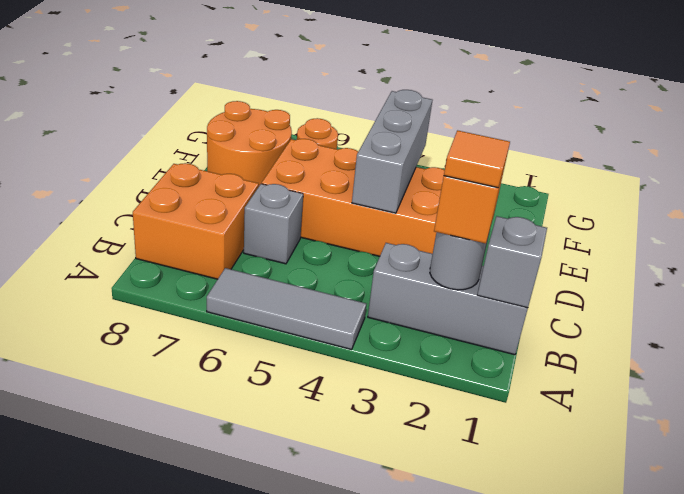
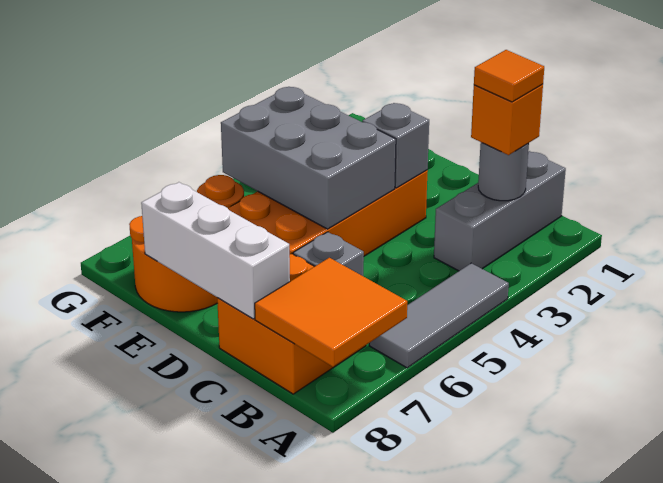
none -> orange 2x2 tile [255,258,407,367]
grey 1x1 brick [477,216,547,308] -> grey 1x1 brick moved to [362,103,429,188]
none -> white 1x3 brick [141,182,290,319]
grey 1x3 brick [352,90,432,213] -> grey 2x3 brick [221,87,396,229]

